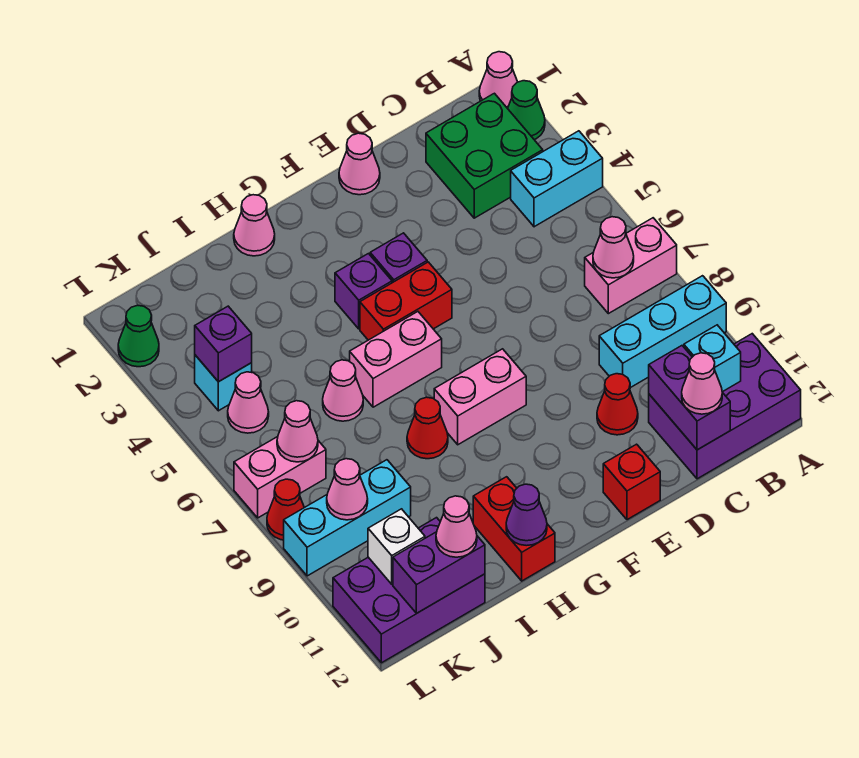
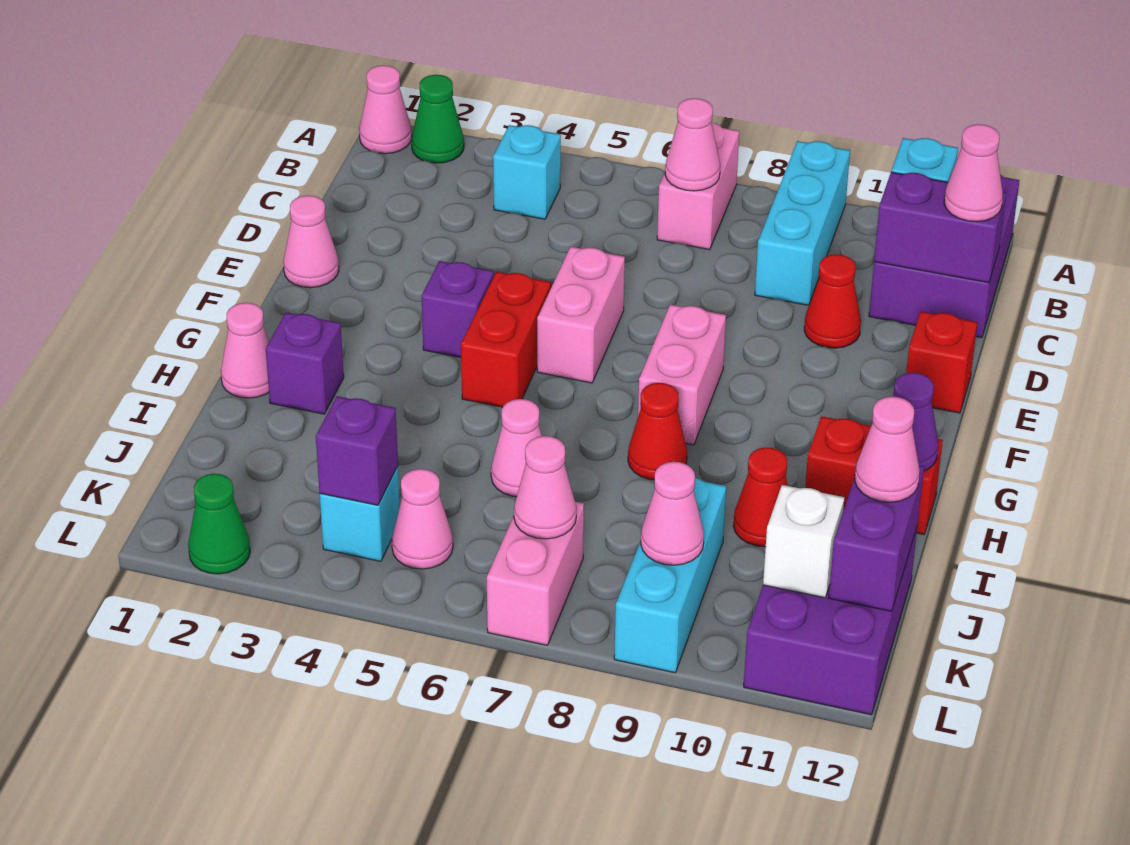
cyan 1x2 brick [511,131,603,227] -> cyan 1x1 brick [493,125,561,219]
green 2x2 brick [426,93,543,218] -> none
purple 1x1 brick [335,254,392,329] -> purple 1x1 brick moved to [266,313,344,414]
pink 1x2 brick [350,312,442,407] -> pink 1x2 brick moved to [537,247,625,383]
red 1x1 cone [267,479,304,540] -> red 1x1 cone moved to [733,447,788,547]

